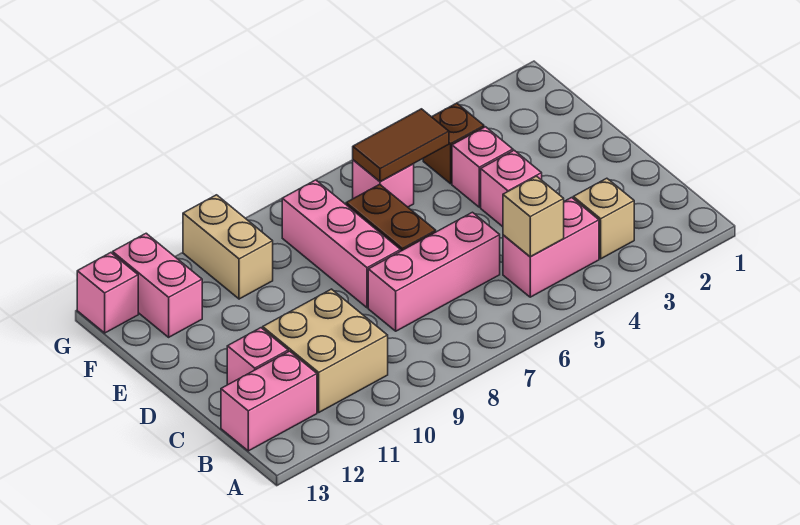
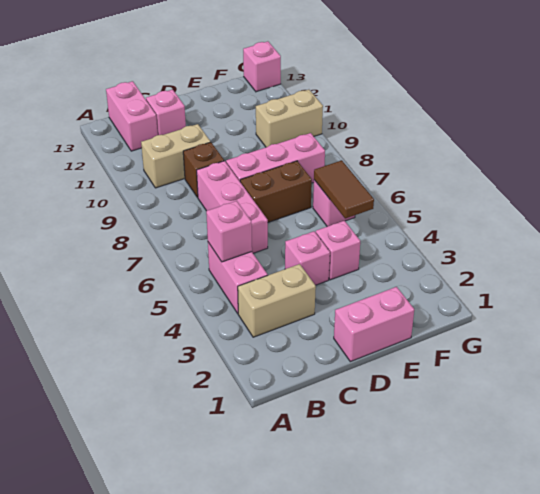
tan 1x1 brick [573,178,634,259] -> tan 1x2 brick [238,264,316,337]
tan 1x1 brick [503,176,564,257] -> pink 1x1 brick [206,201,252,262]
tan 2x2 brick [263,289,388,412] -> tan 1x2 brick [141,124,210,188]
brown 1x1 brick [423,103,484,184] -> brown 1x1 brick moved to [183,142,224,198]
pink 1x2 brick [113,233,202,337] -> pink 1x2 brick moved to [334,287,414,362]

